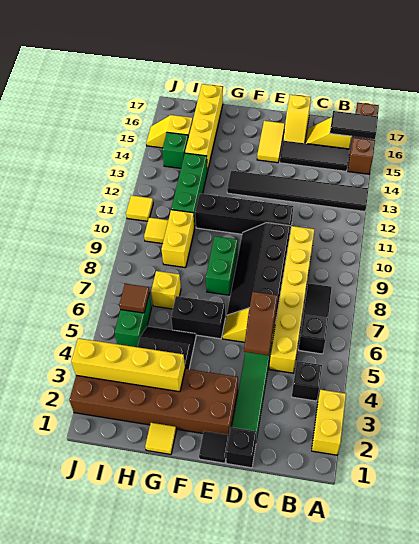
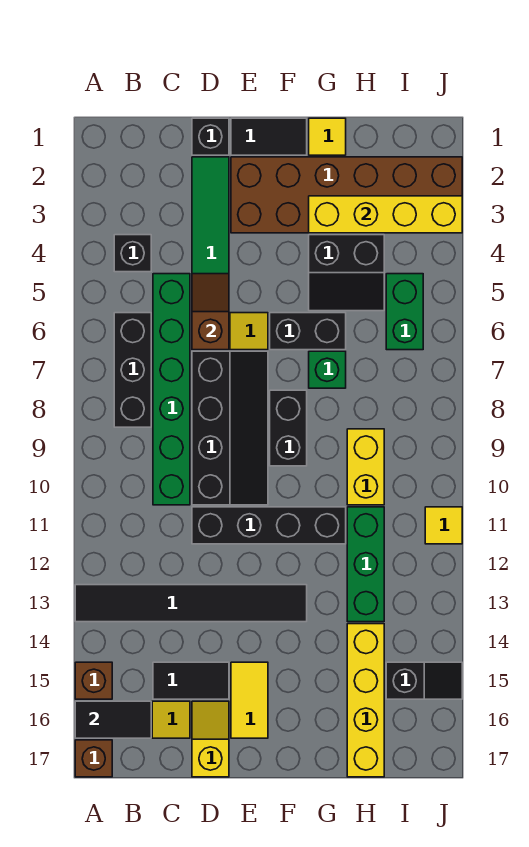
yellow 1x2 brick [312,390,346,455] -> none
black 1x3 slope [299,283,332,354] -> black 1x3 brick [114,313,151,427]
black 1x3 tile [280,141,350,171] -> black 1x2 tile [153,662,229,699]
yellow 1x6 brick [269,226,315,373] -> green 1x6 brick [153,274,190,505]
black 1x1 tile [199,431,229,463] -> black 1x2 tile [231,118,307,155]
green 1x2 brick [206,236,238,295] -> black 1x2 brick [270,390,307,466]
yellow 1x1 brick [151,271,181,309] -> none
brown 1x1 tile [119,284,150,313] -> none
yellow 1x1 tile [144,218,168,244] -> none
green 1x1 brick [162,132,188,168] -> green 1x1 brick moved to [309,351,346,388]
yellow 1x2 slope [146,115,193,148] -> black 1x2 slope [386,662,462,699]

